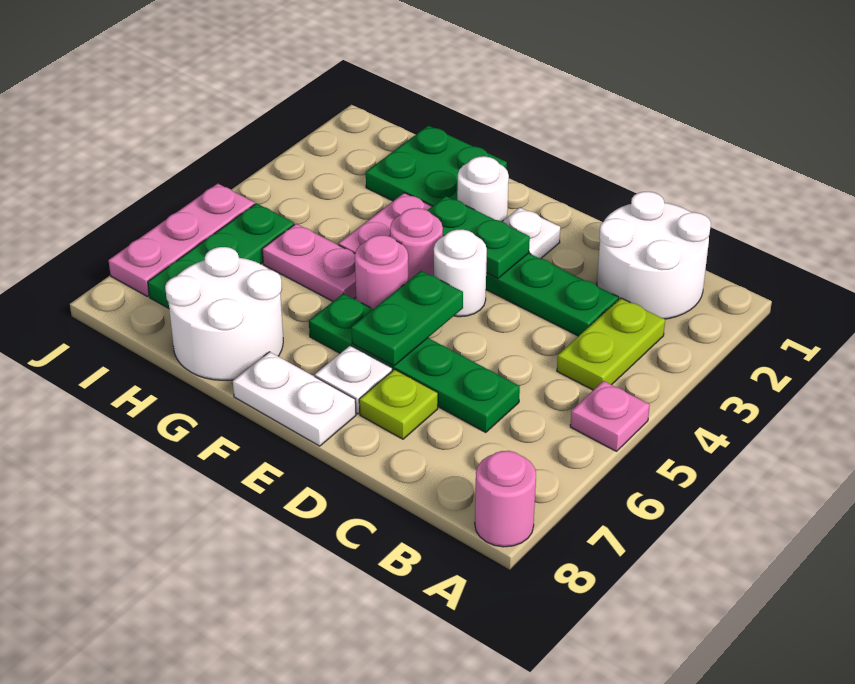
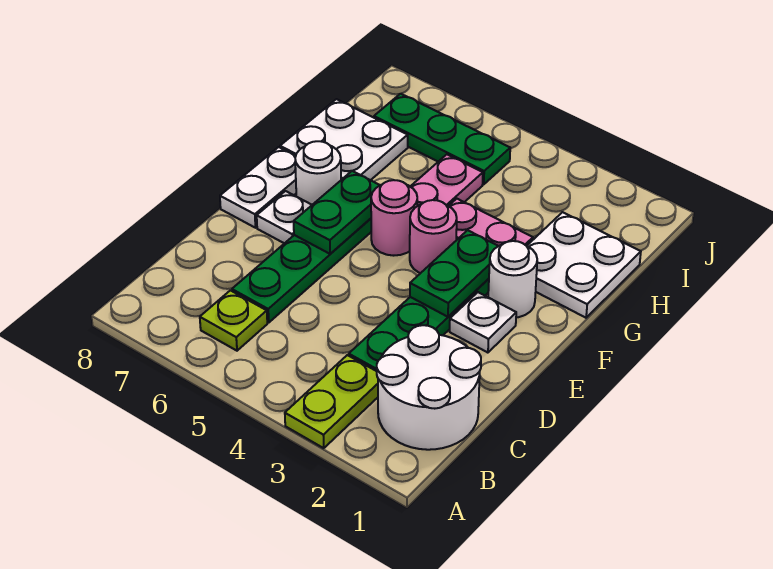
pink 1x1 plate [570,381,650,451] -> none
pink 1x1 round brick [475,451,536,547] -> none
lime 1x2 plate [557,298,665,390] -> lime 1x2 plate turned to [285,355,378,448]
lime 1x1 plate [359,369,438,439] -> lime 1x1 plate moved to [200,290,267,351]
white 1x1 round brick [434,229,487,317] -> white 1x1 round brick moved to [295,141,341,205]
green 1x2 plate [351,271,463,366] -> green 1x2 plate turned to [294,171,380,254]
green 2x2 plate [366,126,507,206] -> white 2x2 plate [527,212,641,318]
white 2x2 round brick [165,247,283,380] -> white 2x2 plate [280,99,408,180]
pink 1x3 plate [108,184,255,297] -> none

